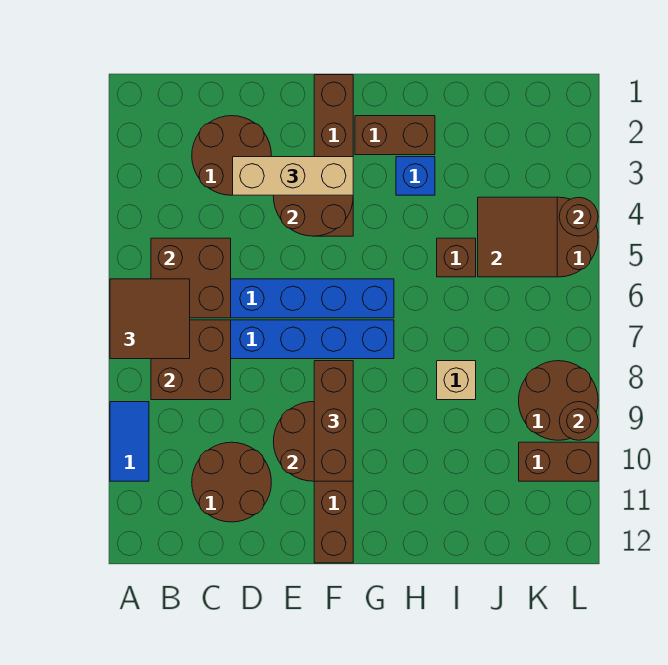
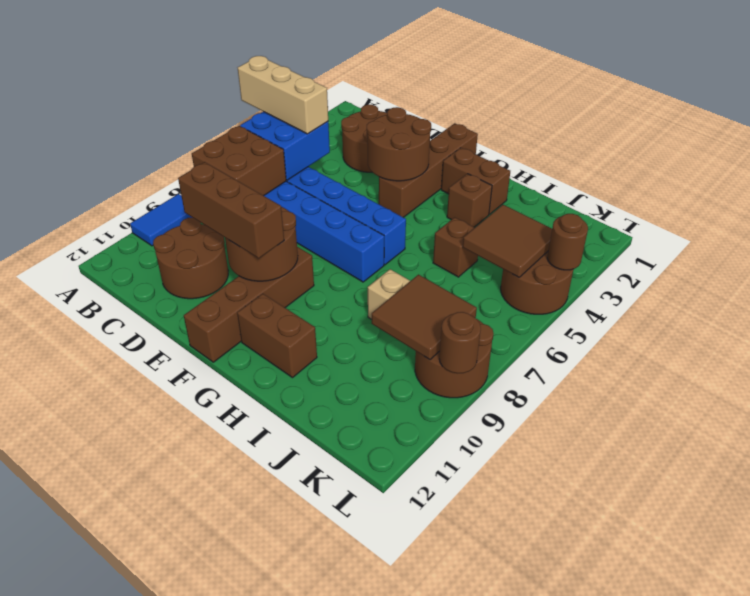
brown 2x2 tile [110,279,190,359] -> brown 2x2 tile moved to [372,275,477,360]
brown 2x2 brick [151,238,231,318] -> blue 2x2 brick [240,112,330,180]
tan 1x3 brick [233,157,353,195] -> tan 1x3 brick moved to [238,56,328,134]
brown 1x3 brick [314,361,353,481] -> brown 1x3 brick turned to [178,162,284,258]
blue 1x1 brick [396,157,435,195] -> brown 1x1 brick [447,174,492,227]
brown 1x2 brick [519,442,598,481] -> brown 1x2 brick moved to [237,294,317,378]

